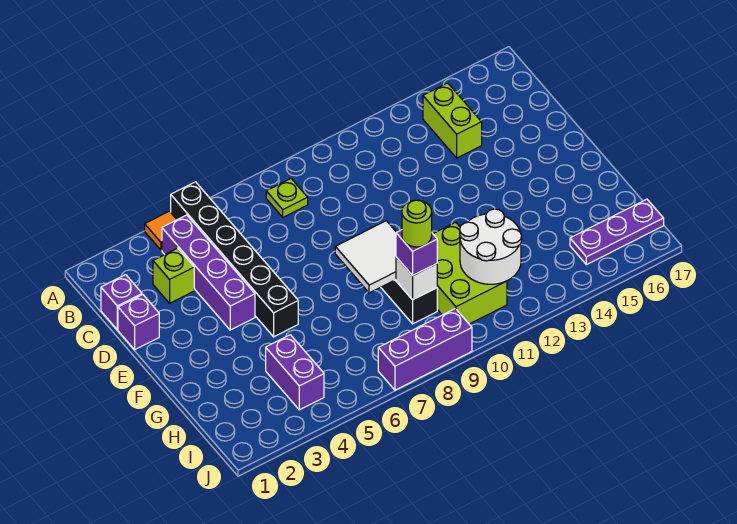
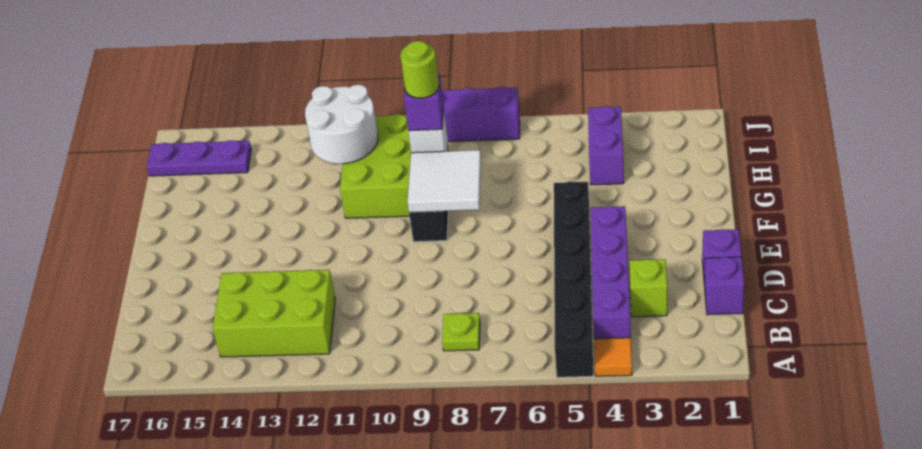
lime 1x2 brick [423,83,482,158] -> lime 2x3 brick [213,270,335,357]

